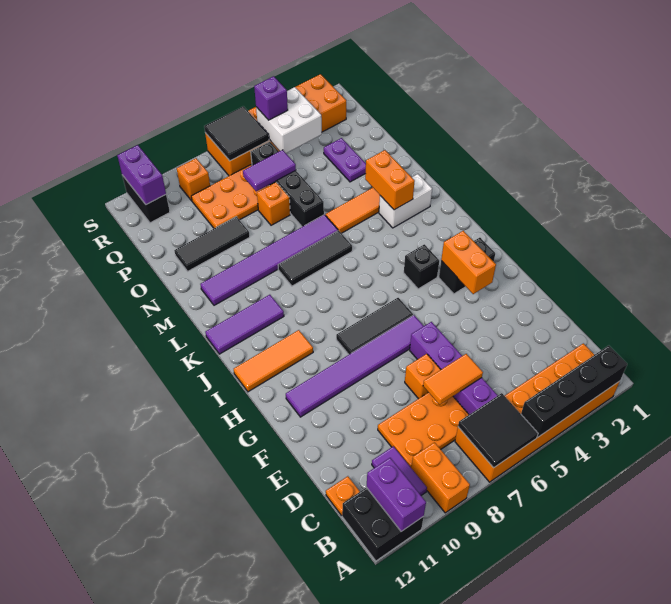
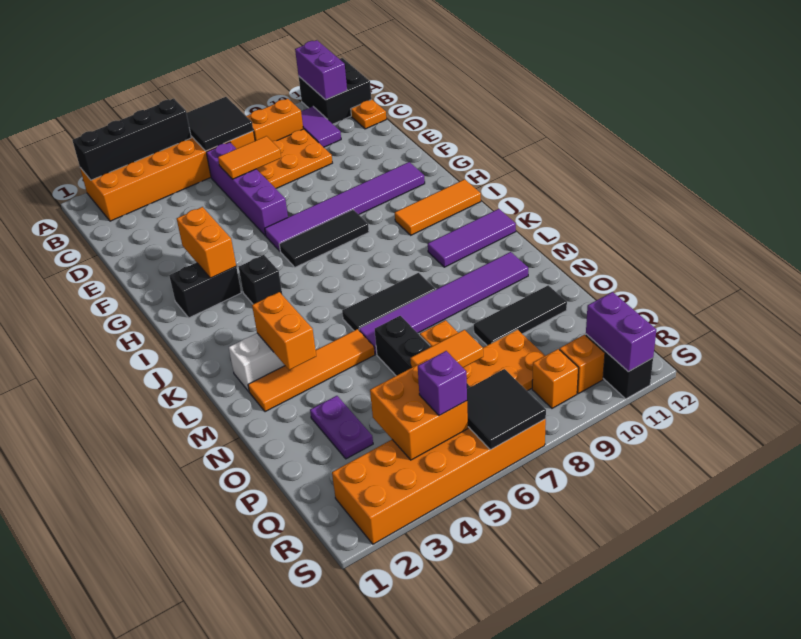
orange 1x2 brick [411,442,470,513] -> orange 1x2 brick turned to [246,99,303,141]
orange 1x1 brick [405,354,441,399] -> orange 1x1 brick moved to [560,335,605,394]
purple 1x2 tile [243,150,296,191] -> orange 1x2 tile [410,330,483,368]
white 2x2 brick [256,87,322,153] -> orange 2x2 brick [370,360,468,460]

